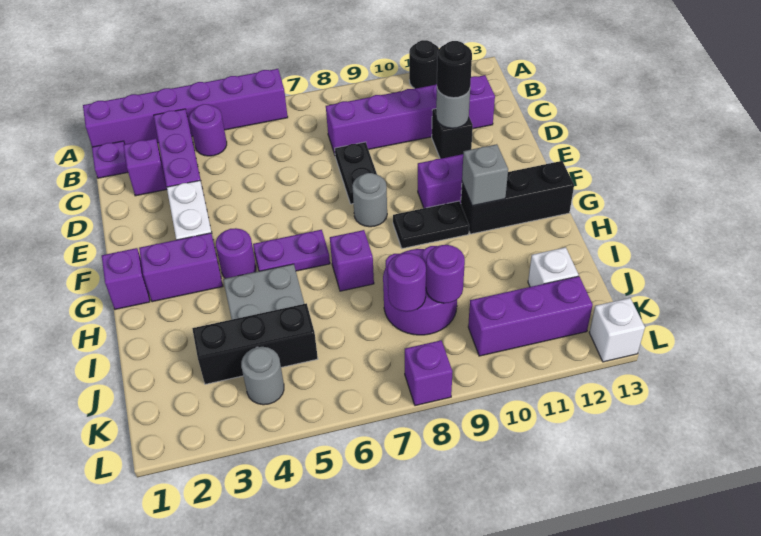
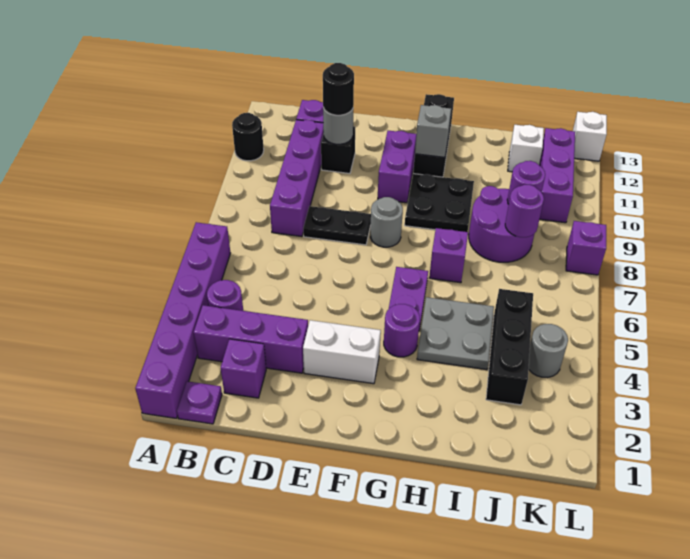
purple 1x1 brick [102,248,150,309] -> none
purple 1x2 brick [139,233,223,302] -> none
black 1x2 plate [393,201,469,249] -> black 2x2 plate [405,174,474,232]

